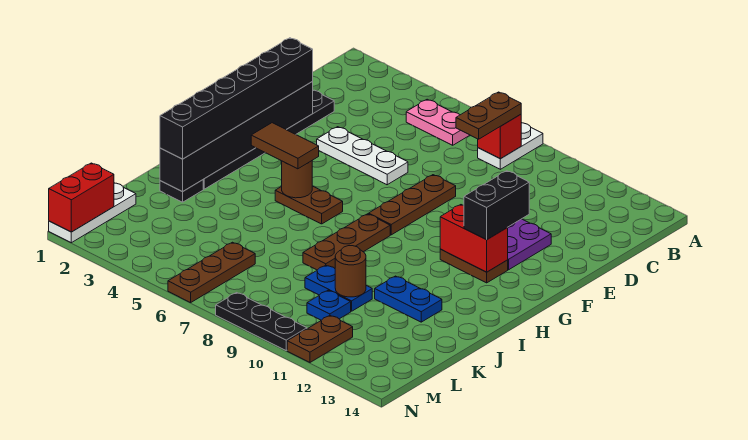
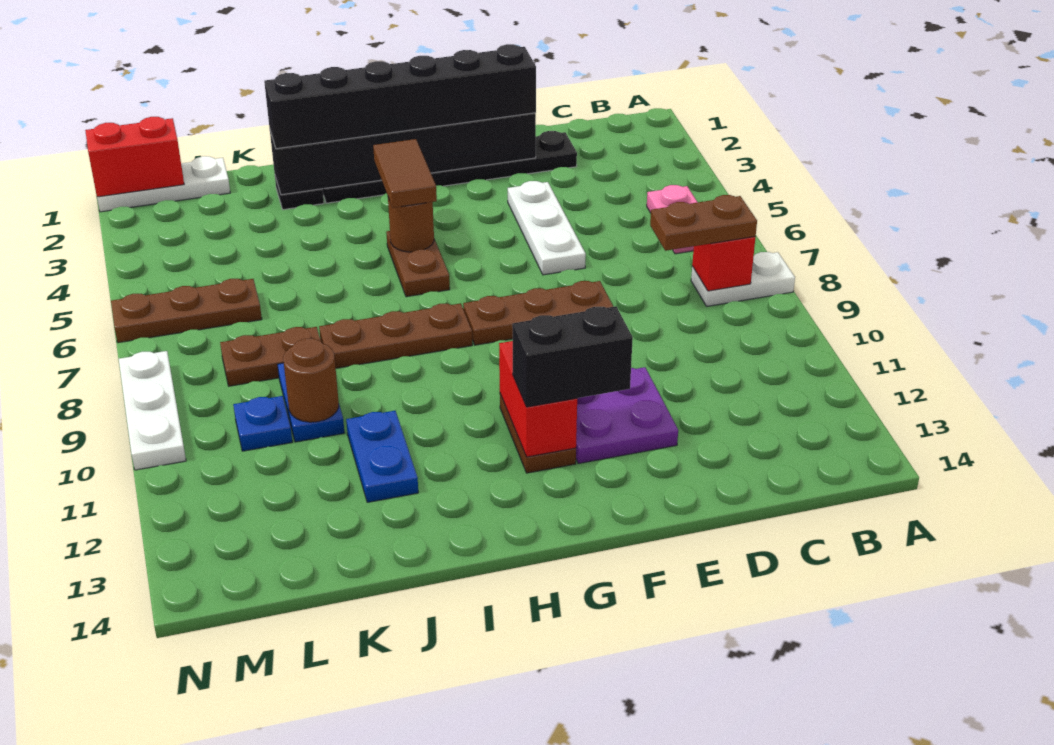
brown 1x2 plate [287,316,353,362] -> brown 1x2 plate moved to [220,327,321,386]
black 1x3 plate [216,293,307,350] -> white 1x3 plate [119,351,186,470]

